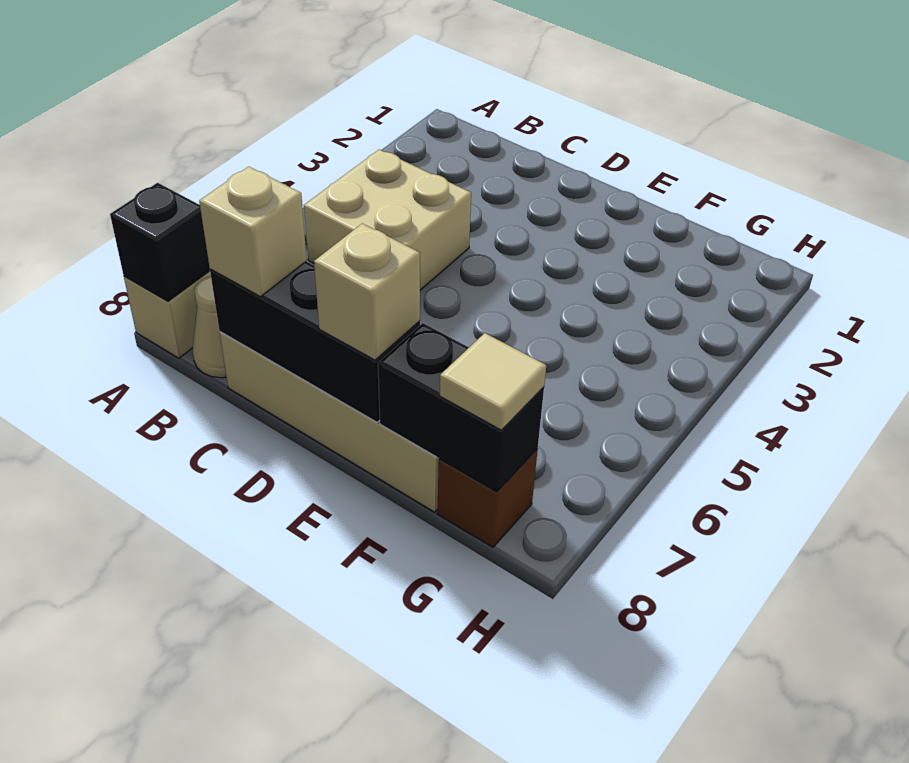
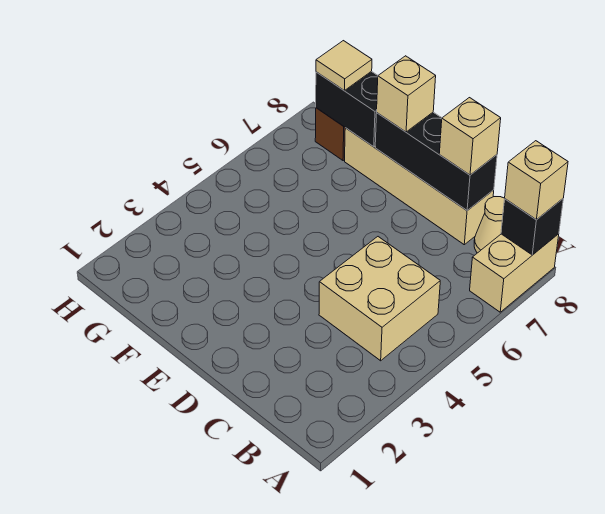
none -> tan 1x1 brick [505,141,568,220]

